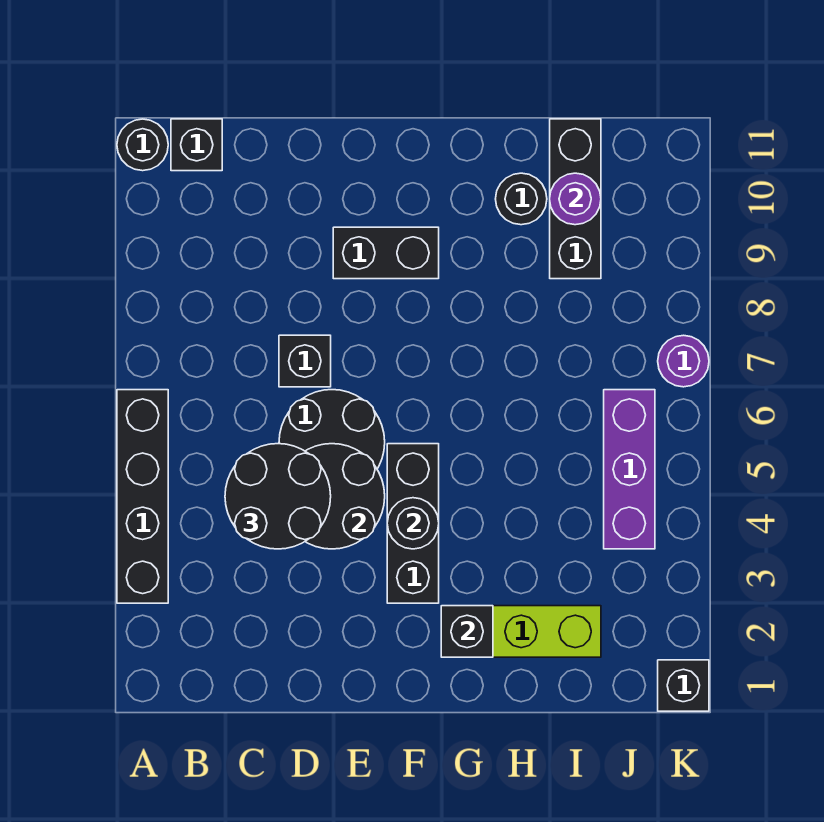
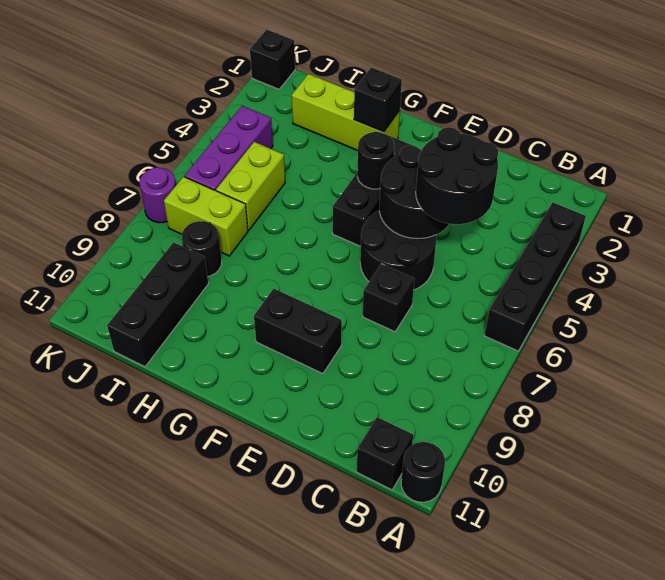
black 1x1 round brick [496,173,547,225] -> black 1x1 round brick moved to [182,221,222,277]
none -> lime 1x2 brick [216,142,285,230]
none -> lime 1x2 brick [164,177,248,256]
purple 1x1 round brick [550,173,601,225] -> none

